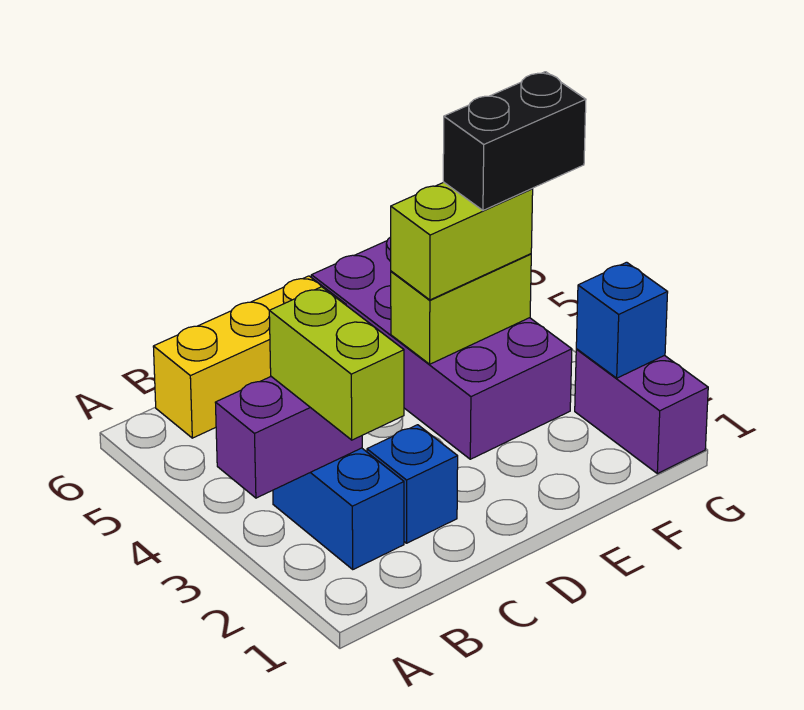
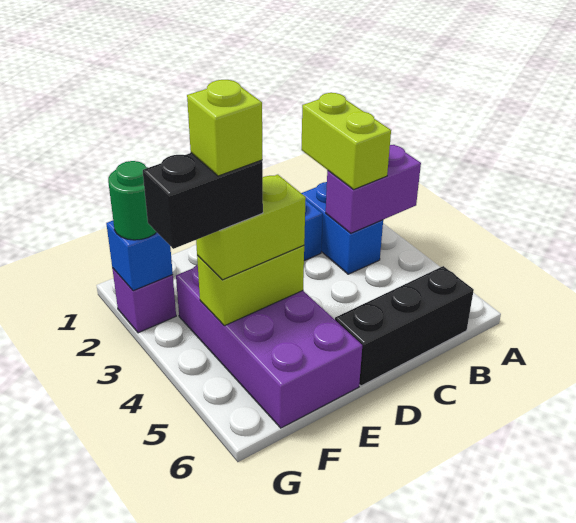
yellow 1x3 brick [153,276,346,438] -> black 1x3 brick [335,266,474,386]
none -> lime 1x1 brick [187,80,262,176]
purple 1x2 brick [575,349,708,474] -> purple 1x1 brick [112,268,176,333]
none -> green 1x1 round brick [108,161,156,240]

